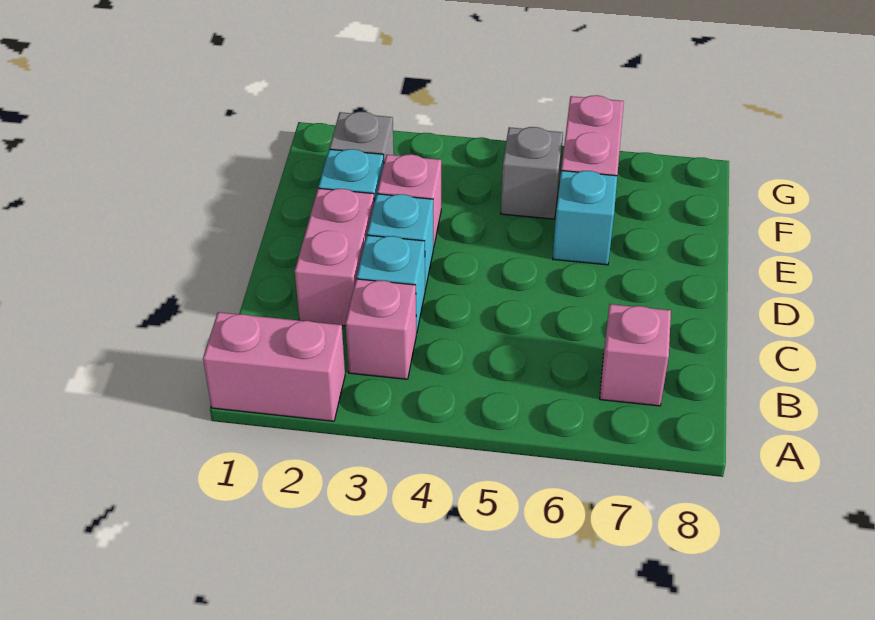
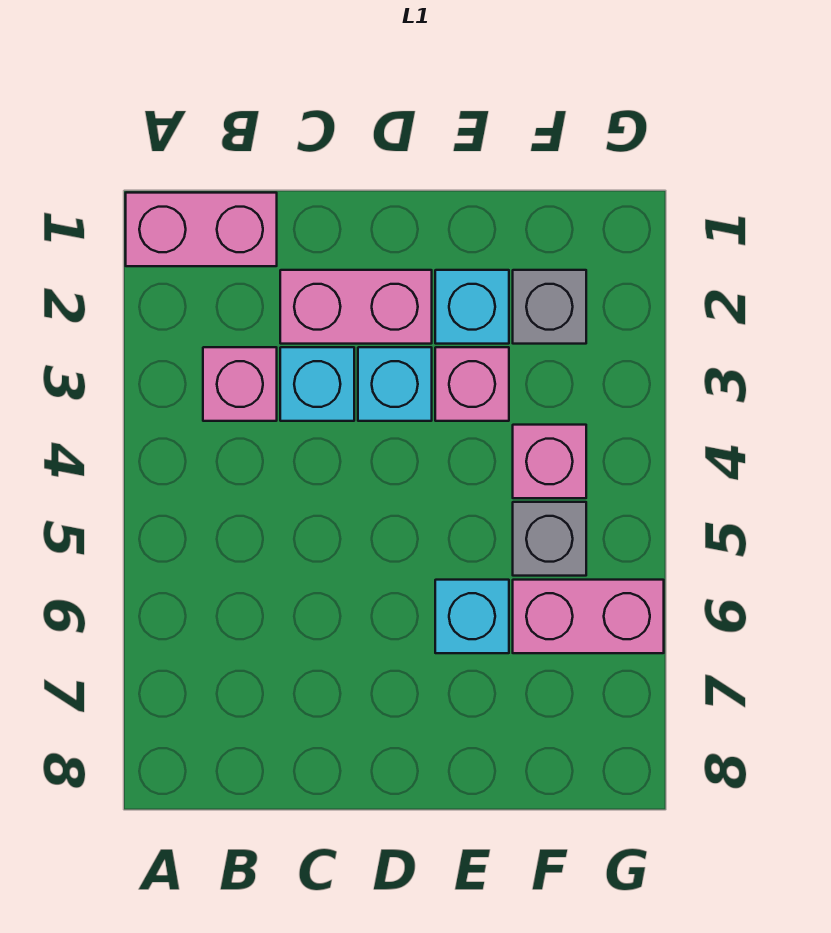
pink 1x2 brick [203,312,345,421] -> pink 1x2 brick turned to [126,193,277,266]
pink 1x1 brick [600,304,671,406] -> pink 1x1 brick moved to [513,425,586,498]

